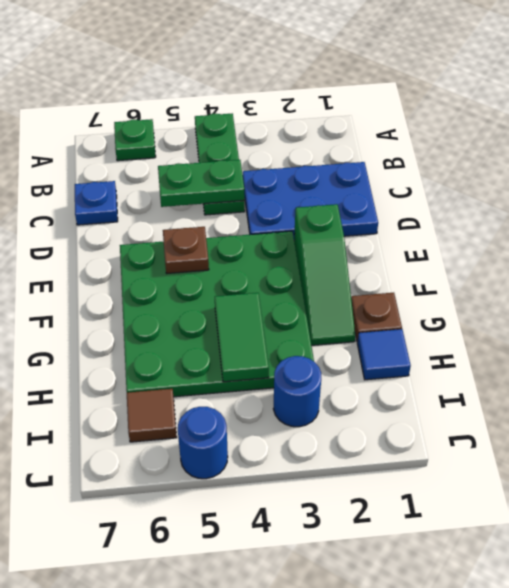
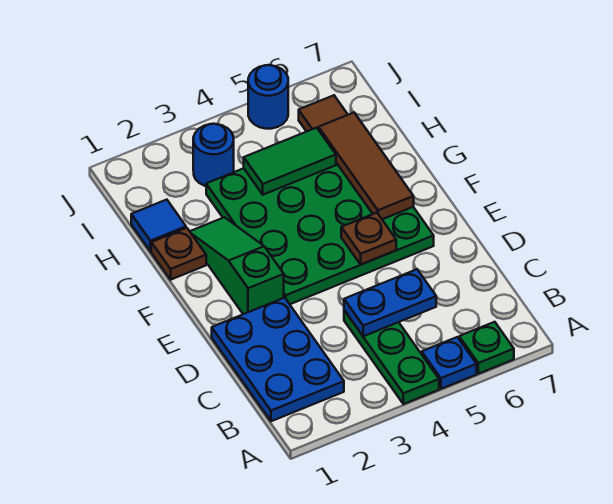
blue 2x3 plate [243,162,378,237] -> blue 2x3 plate turned to [212,298,344,421]
green 1x2 plate [158,160,245,207] -> blue 1x2 plate [344,269,436,336]
blue 1x1 plate [75,181,118,225] -> blue 1x1 plate moved to [422,337,477,389]
none -> brown 1x3 tile [319,113,414,219]
green 1x2 tile [215,293,269,382] -> green 1x2 tile turned to [244,128,336,195]

